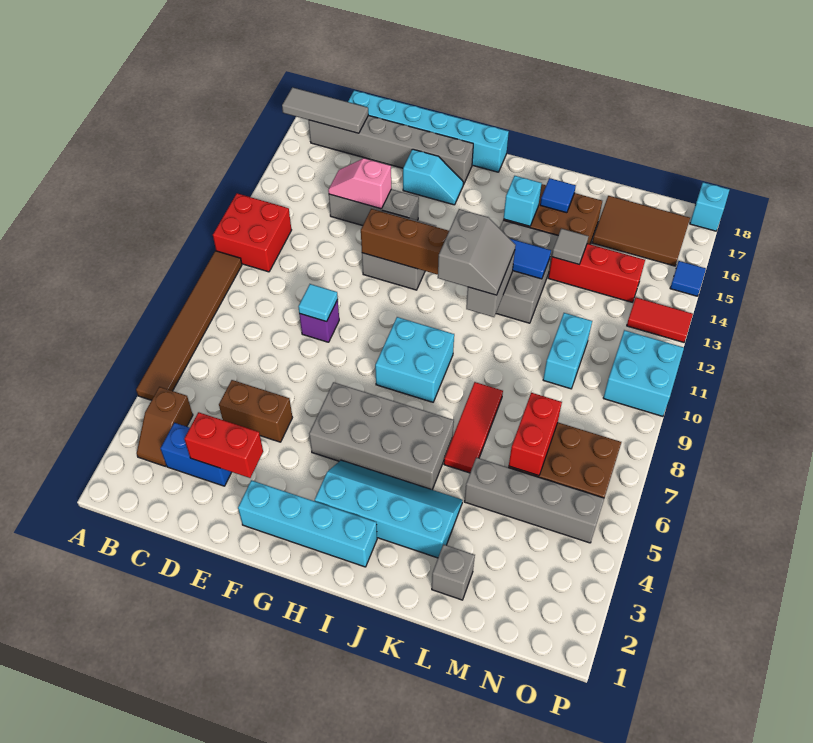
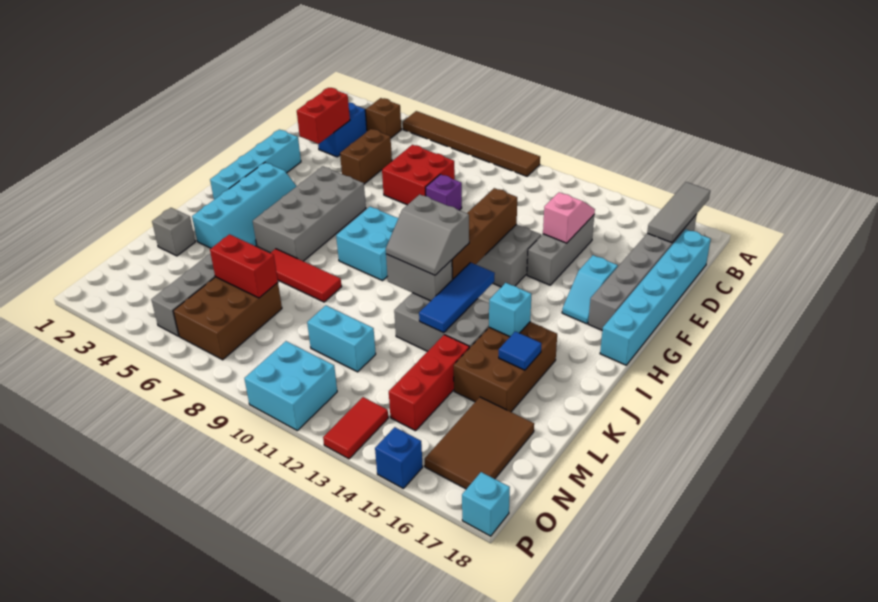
red 2x2 brick [213,193,291,272] -> red 2x2 brick moved to [382,145,455,205]
cyan 1x1 tile [298,284,338,322] -> none
grey 1x1 tile [552,229,588,264] -> none
blue 1x1 tile [670,261,706,296] -> blue 1x1 brick [375,427,423,489]

